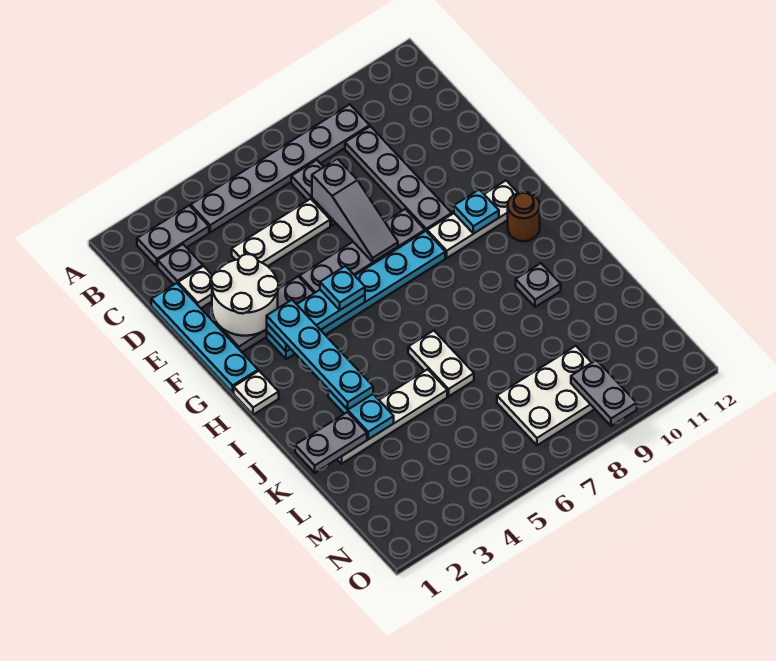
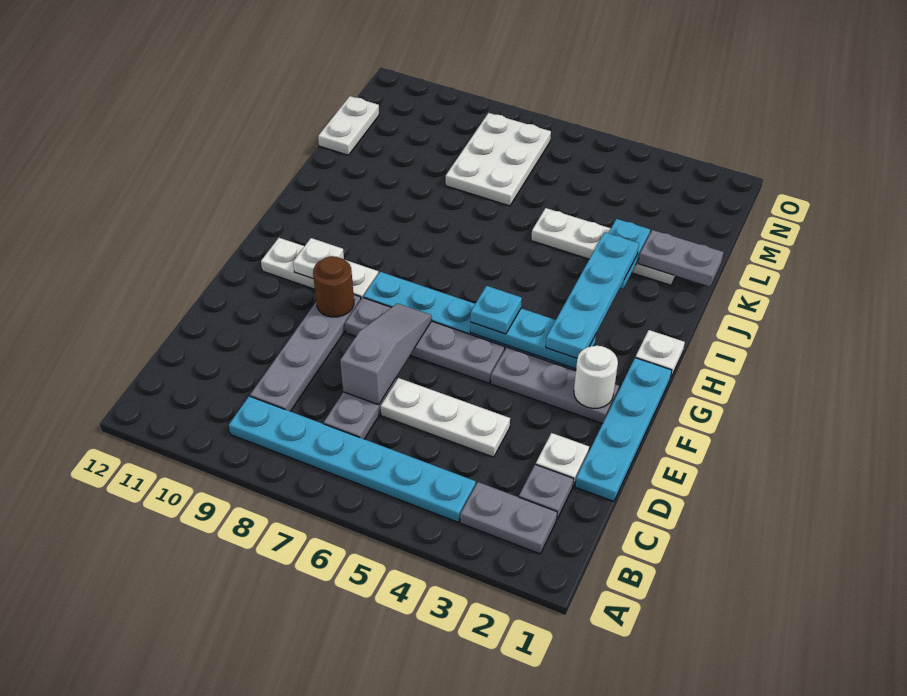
grey 1x6 plate [191,104,369,232] -> cyan 1x6 plate [229,396,476,522]
white 2x2 round brick [211,254,279,336] -> white 1x1 round brick [574,346,618,408]
cyan 1x1 plate [454,190,499,234] -> white 1x1 plate [293,238,344,279]
brown 1x1 round brick [508,192,540,241] -> brown 1x1 round brick moved to [313,256,354,317]
white 1x2 plate [408,331,474,396] -> white 1x2 plate moved to [318,96,379,155]
grey 1x1 plate [516,263,561,307] -> none
white 2x3 plate [497,346,594,445] -> white 2x3 plate turned to [446,113,551,206]
grey 1x2 plate [571,360,637,426] -> none

